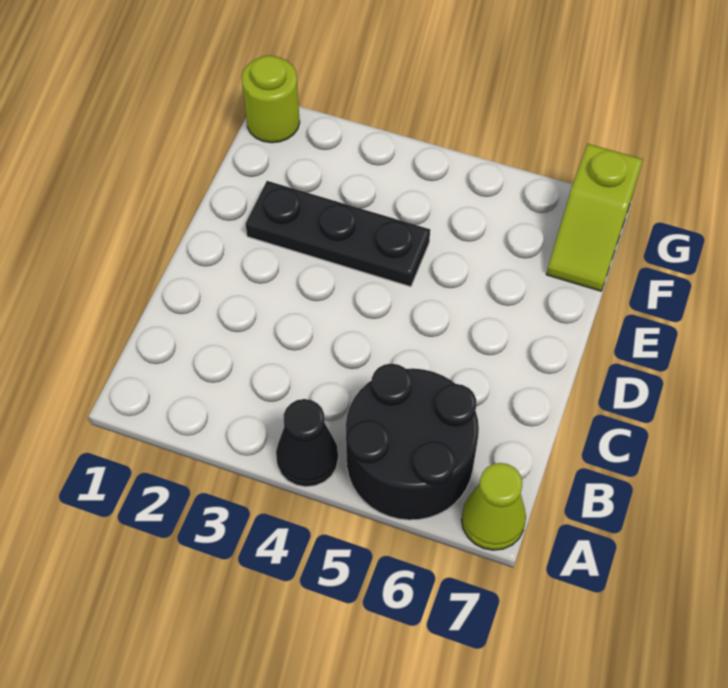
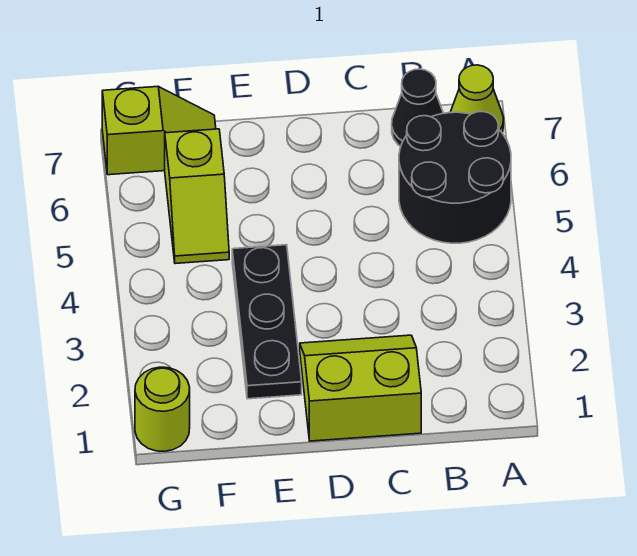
black 1x1 cone [276,399,338,487] -> black 1x1 cone moved to [392,69,443,146]
none -> lime 2x2 slope [300,335,421,441]
none -> lime 1x2 slope [165,129,229,264]

